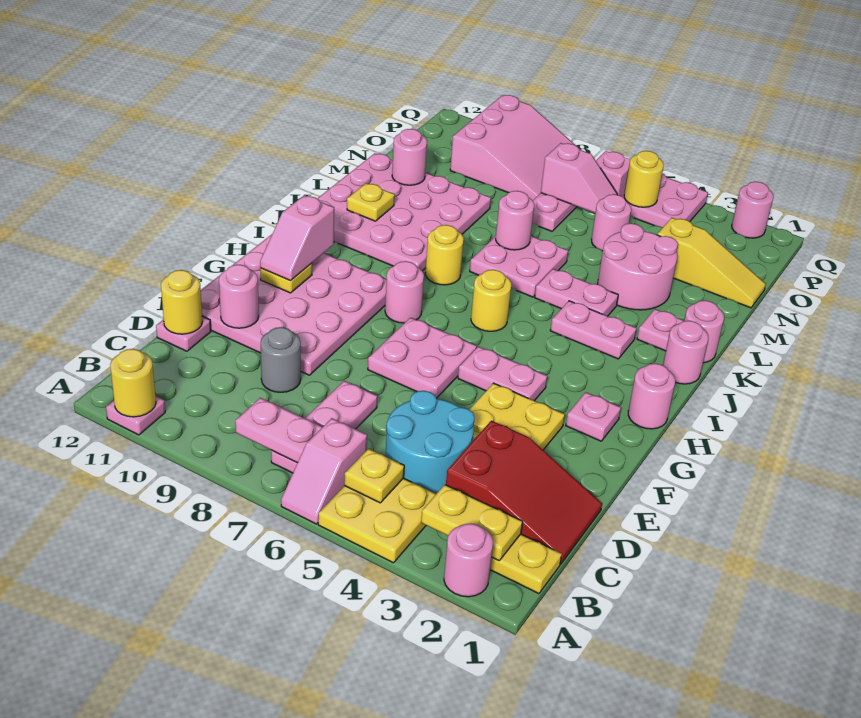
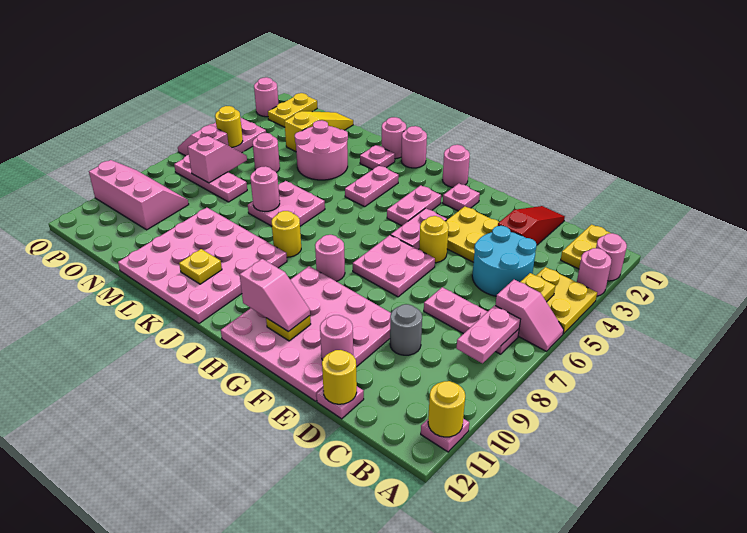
yellow 1x2 plate [421,485,523,560] -> yellow 1x2 plate moved to [268,93,317,127]
red 2x3 slope [446,421,602,564] -> red 1x3 slope [498,206,565,245]
yellow 1x1 round brick [471,270,511,331] -> yellow 1x1 round brick moved to [419,216,449,263]
pink 1x2 plate [535,269,618,316] -> pink 1x2 plate moved to [387,185,441,226]
pink 1x1 round brick [392,129,427,185] -> pink 1x1 round brick moved to [577,248,611,296]
pink 3x3 slope [450,95,581,200] -> pink 2x3 slope [89,160,189,230]

